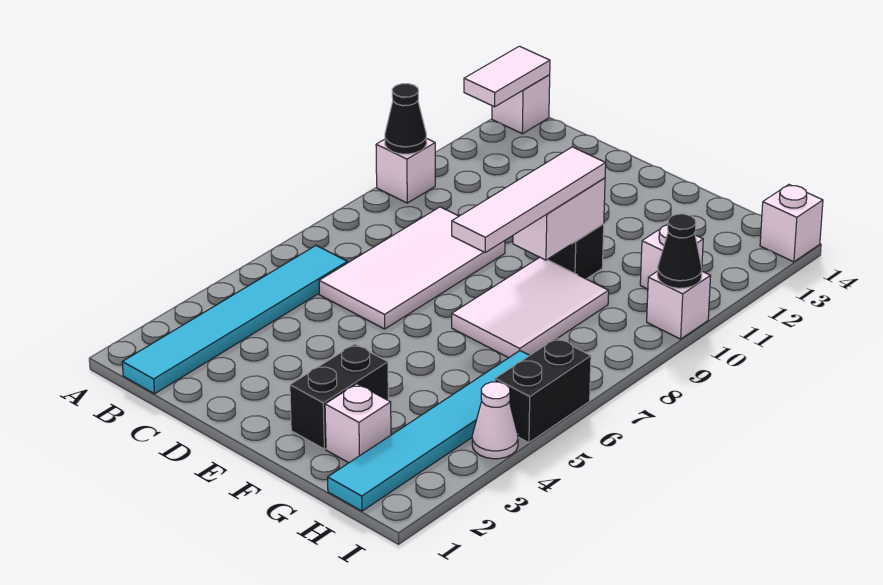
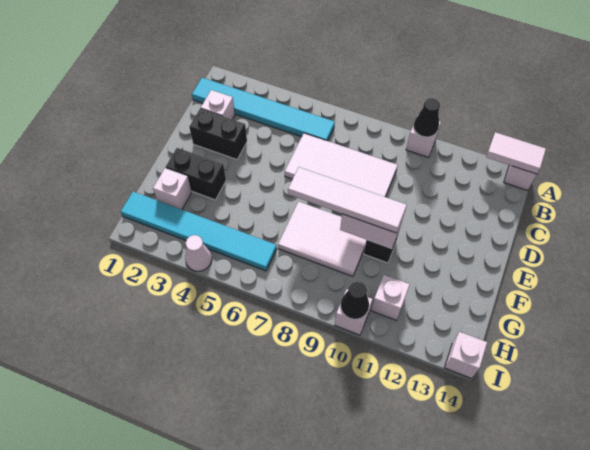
none -> white 1x1 brick [201,90,235,119]
black 1x2 brick [495,338,591,443] -> black 1x2 brick moved to [189,108,247,160]

